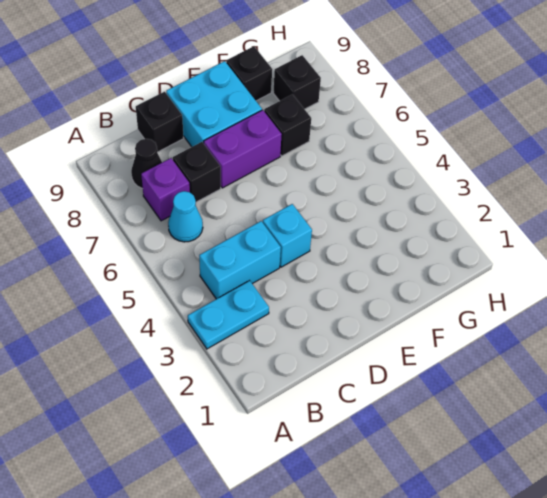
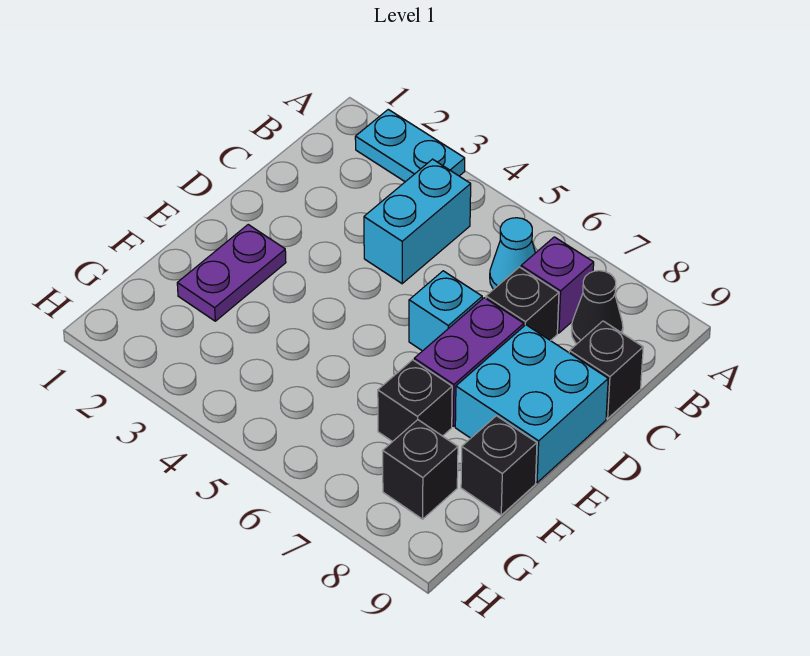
cyan 1x2 plate [188,280,269,349] -> cyan 1x2 plate turned to [355,109,465,182]
cyan 1x1 brick [263,204,312,267] -> cyan 1x1 brick moved to [409,271,482,351]
none -> purple 1x2 plate [177,225,286,321]

